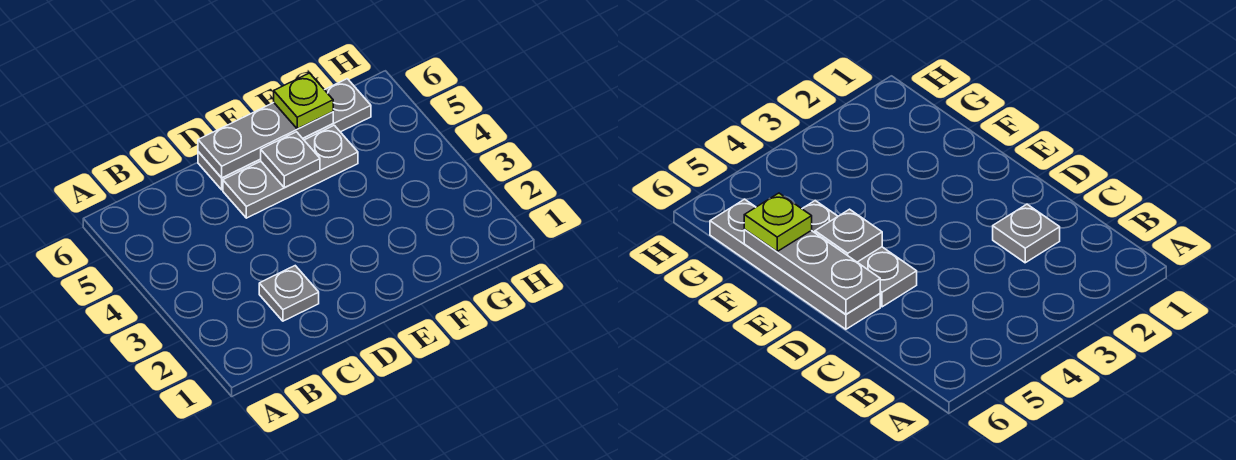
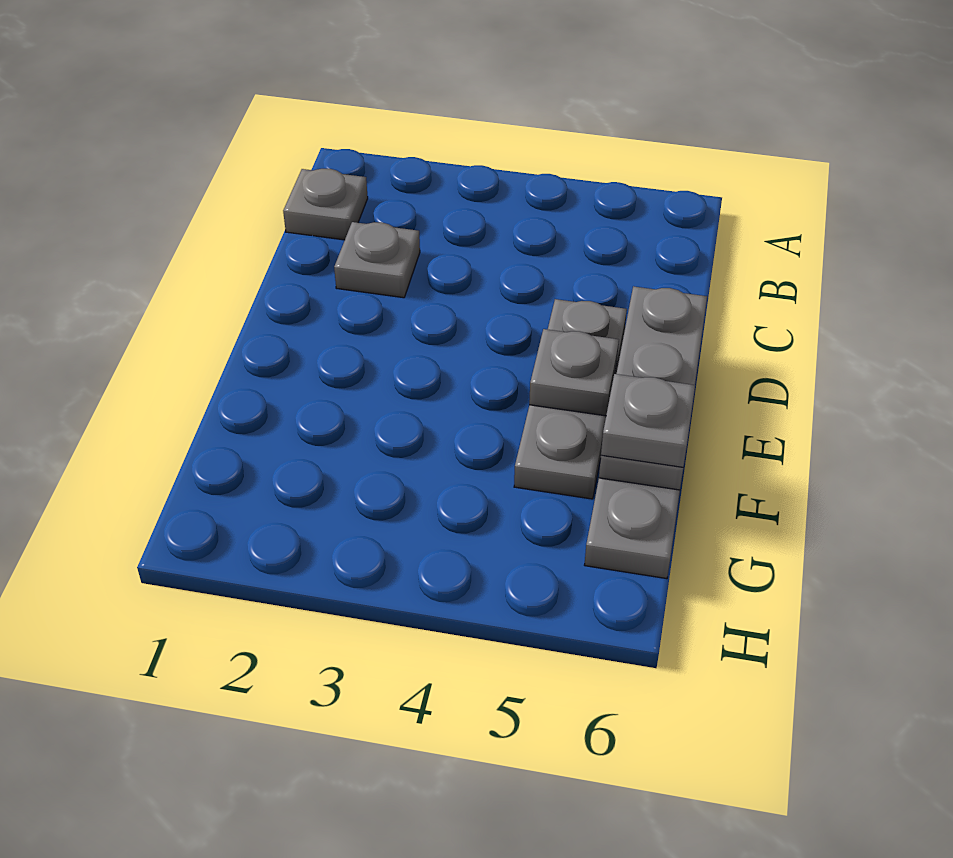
none -> grey 1x1 plate [283,169,368,240]
lime 1x1 plate [274,73,333,129] -> grey 1x1 plate [601,374,695,467]

